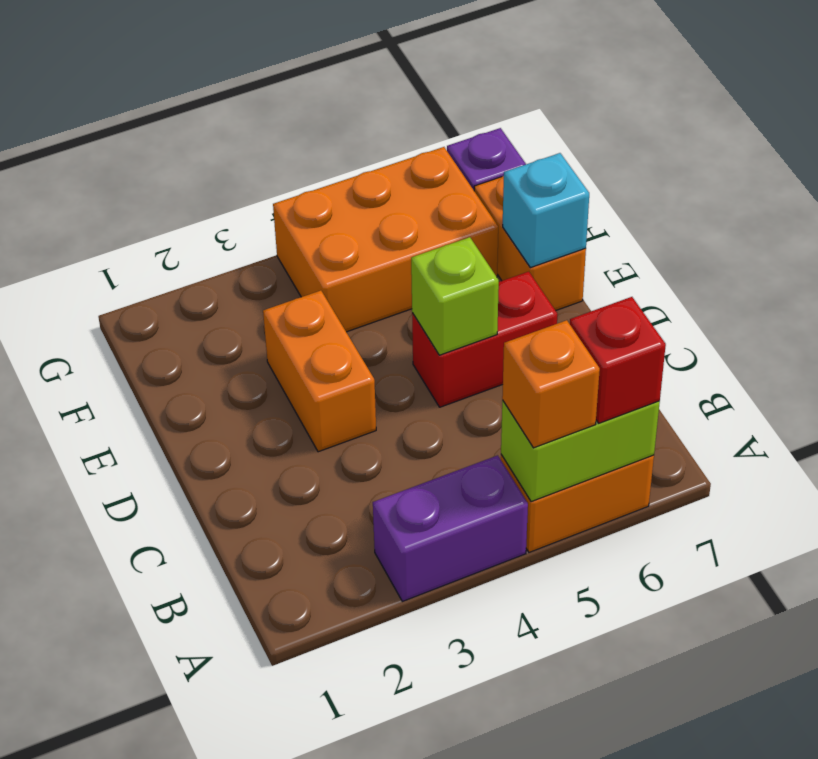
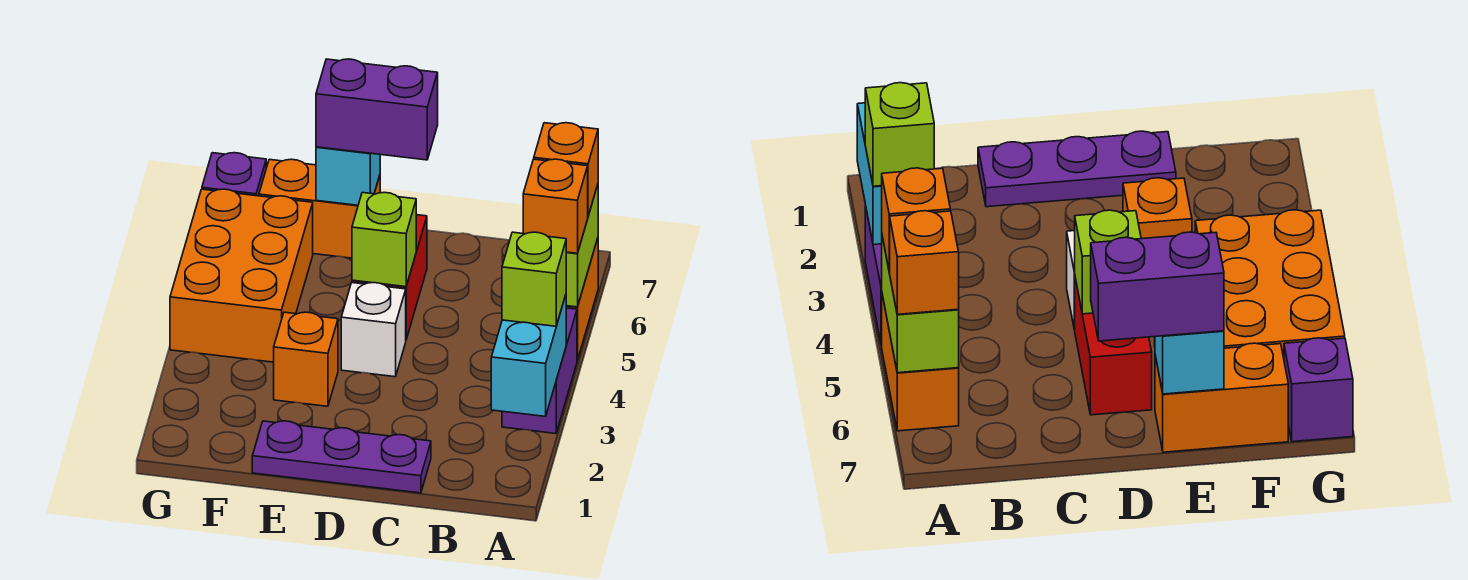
none -> cyan 1x2 brick [491,295,566,416]
none -> lime 1x1 brick [502,232,566,326]
red 1x1 brick [570,297,666,423] -> orange 1x1 brick [534,123,598,216]
none -> purple 1x3 plate [252,421,431,493]
orange 1x2 brick [263,290,376,452] -> orange 1x1 brick [274,312,338,406]
none -> white 1x1 brick [341,283,406,377]
none -> purple 1x2 brick [316,59,438,160]

